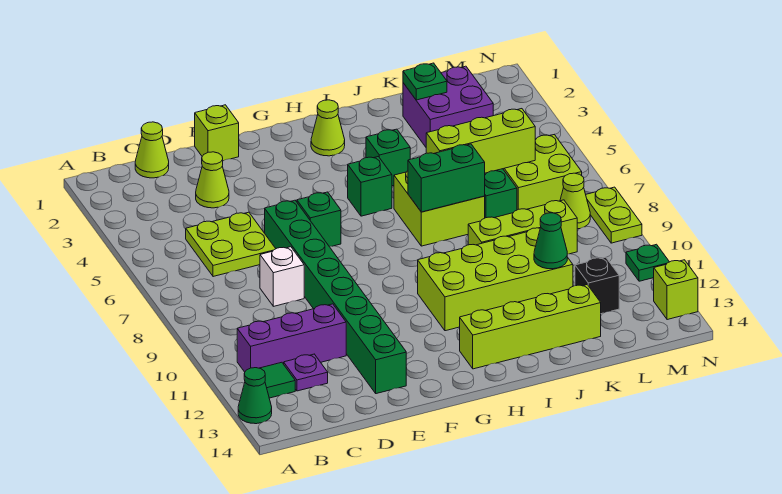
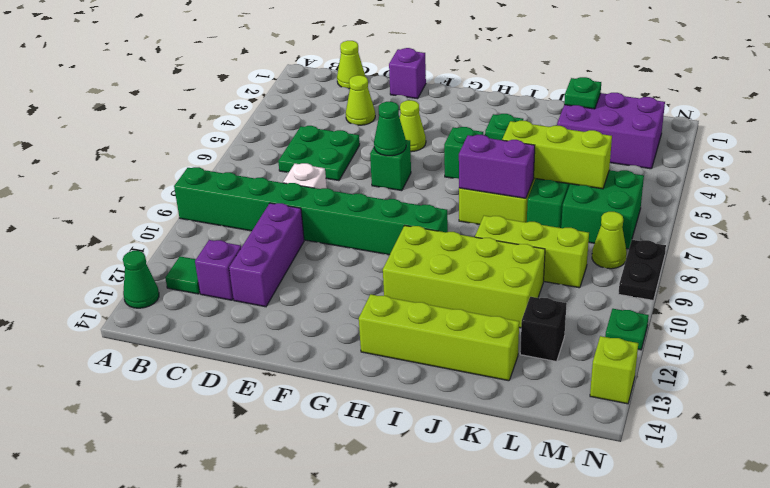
purple 1x3 brick [237,304,346,372] -> purple 1x3 brick turned to [229,203,304,307]
lime 2x2 plate [186,212,276,277] -> green 2x2 plate [278,126,360,181]
purple 1x1 plate [284,354,328,391] -> purple 1x1 brick [195,240,241,300]
lime 1x1 brick [195,105,239,161] -> purple 1x1 brick [389,48,426,99]
green 1x8 brick [265,200,406,394] -> green 1x8 brick turned to [174,167,448,255]
lime 1x1 cone [311,100,345,156] -> lime 1x1 cone moved to [400,100,426,152]
green 1x2 brick [408,144,485,212] -> purple 1x2 brick [459,135,535,198]
purple 2x2 brick [403,66,493,147] -> purple 2x3 brick [557,93,665,169]
green 1x1 cone [534,213,567,269] -> green 1x1 cone moved to [374,102,406,156]
lime 2x2 brick [503,134,582,210] -> green 2x2 brick [561,170,644,249]
lime 1x2 plate [586,187,642,243] -> black 1x2 plate [618,240,666,300]

